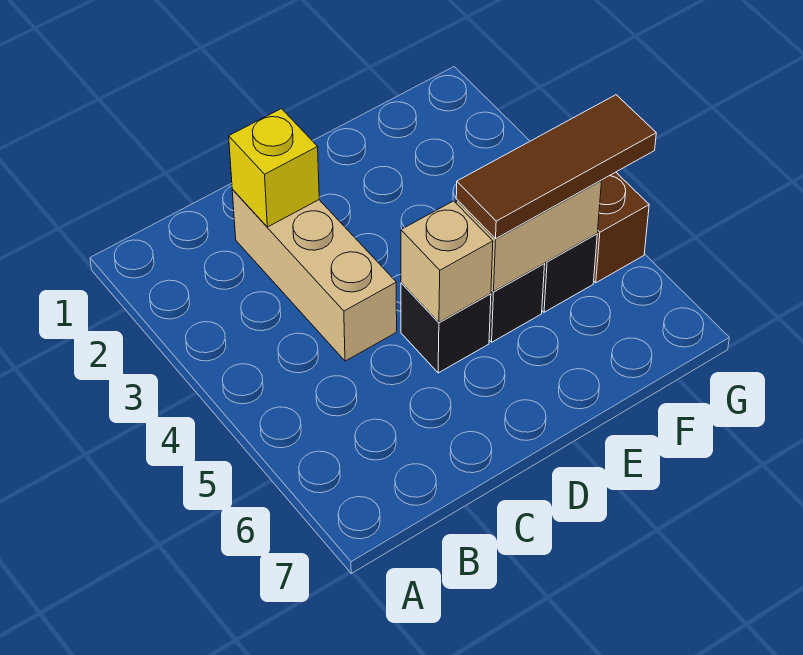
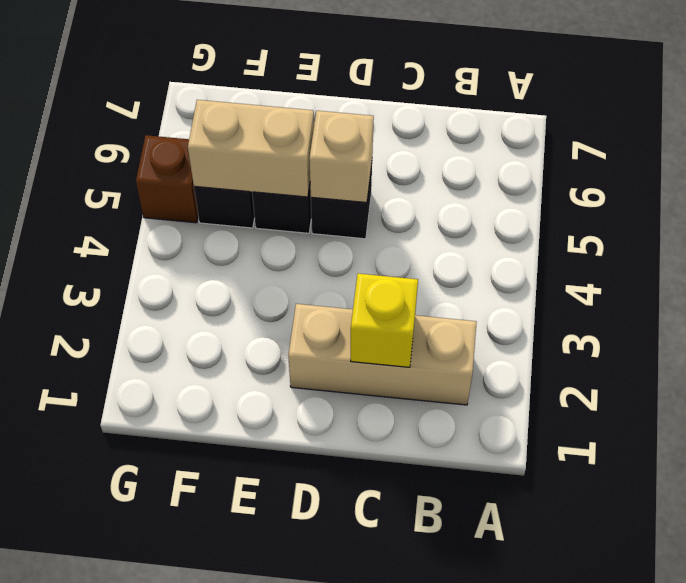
tan 1x3 brick [232,190,397,361] -> tan 1x3 brick turned to [288,304,477,405]
brown 1x3 tile [456,95,656,239] -> none

